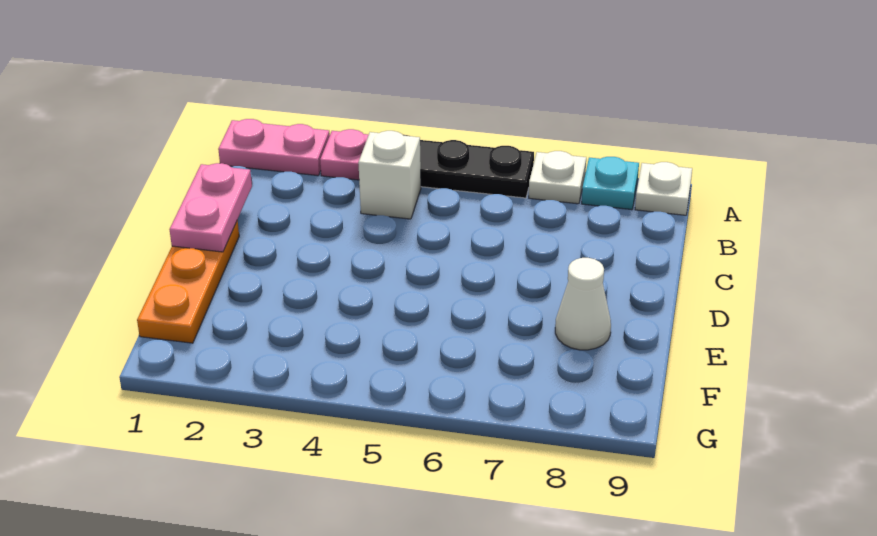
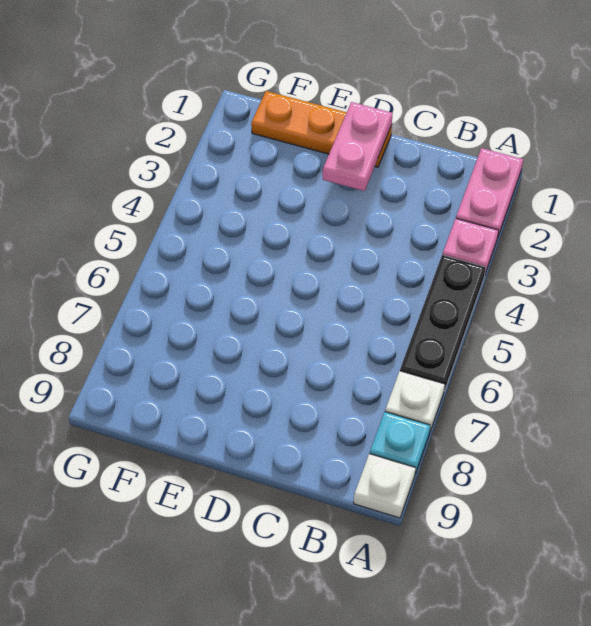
white 1x1 brick [358,131,421,219] -> none
pink 1x2 plate [170,163,252,252] -> pink 1x2 plate turned to [323,102,392,191]
white 1x1 cone [555,258,611,350] -> none

